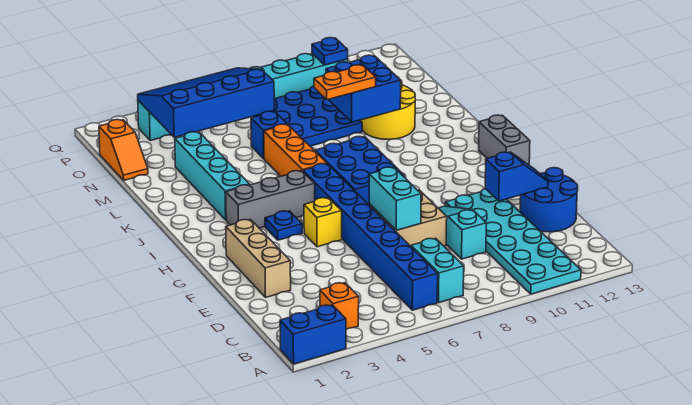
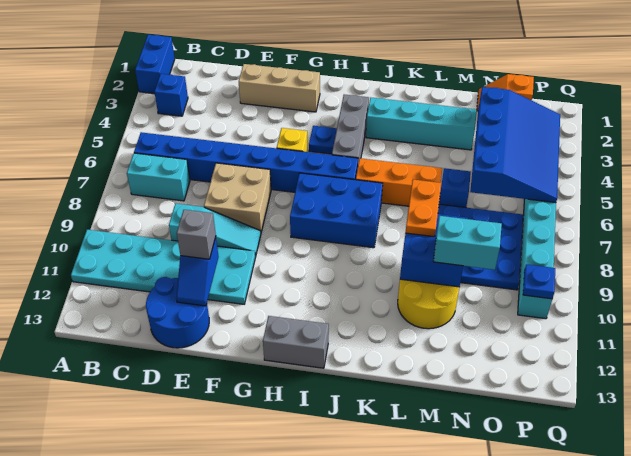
orange 1x1 brick [320,283,359,329] -> blue 1x1 brick [154,74,188,116]
cyan 1x2 brick [369,167,421,230] -> cyan 1x2 brick moved to [433,216,502,270]
none -> grey 1x1 brick [177,210,216,259]

